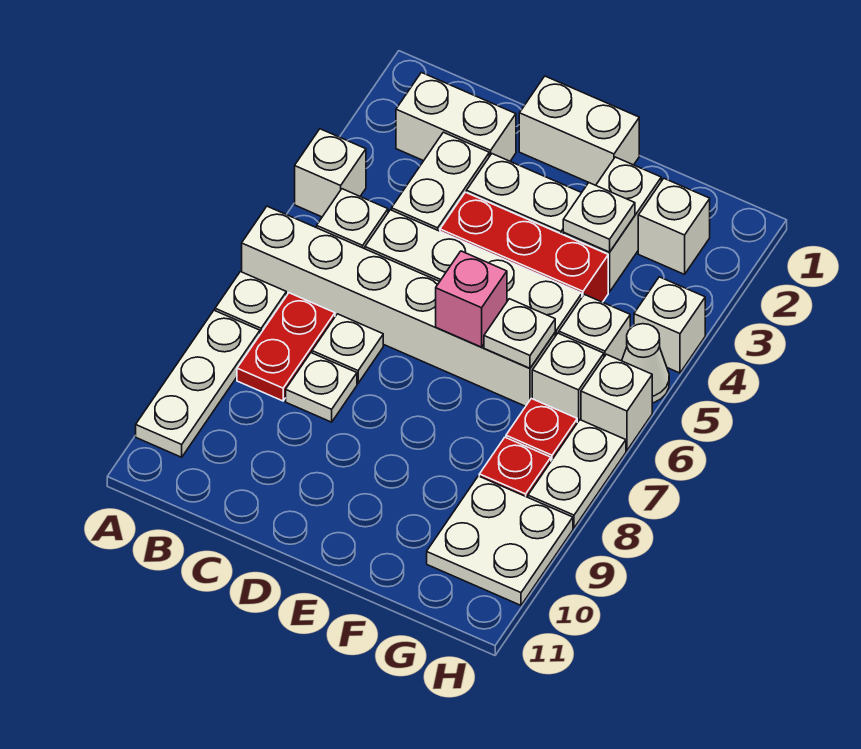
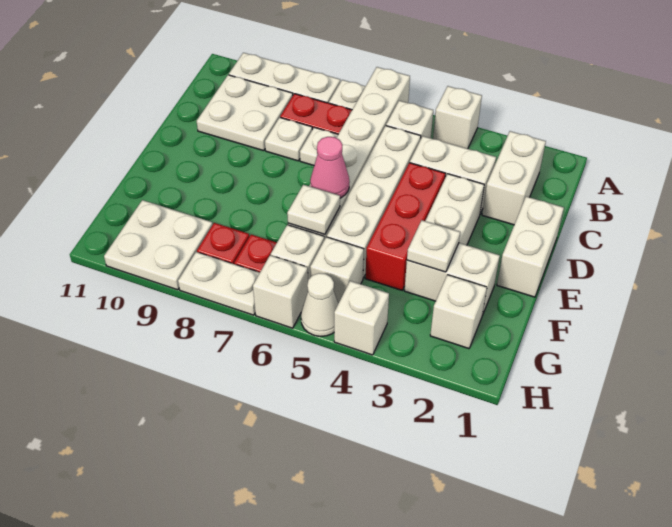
none -> white 2x2 plate [197,75,293,151]
pink 1x1 brick [436,251,507,347] -> pink 1x1 cone [310,137,349,198]

